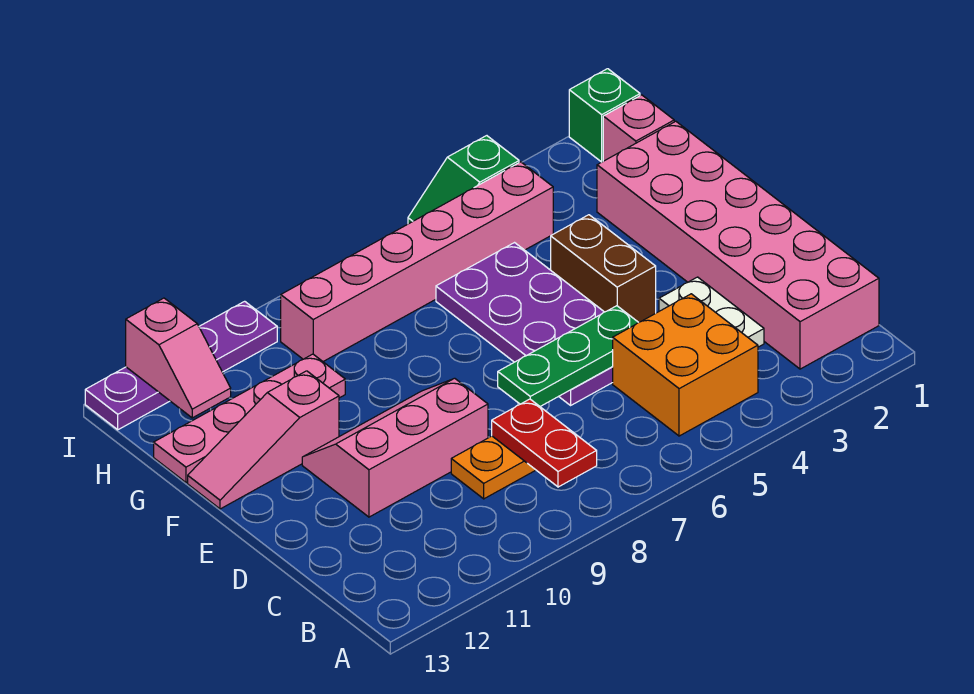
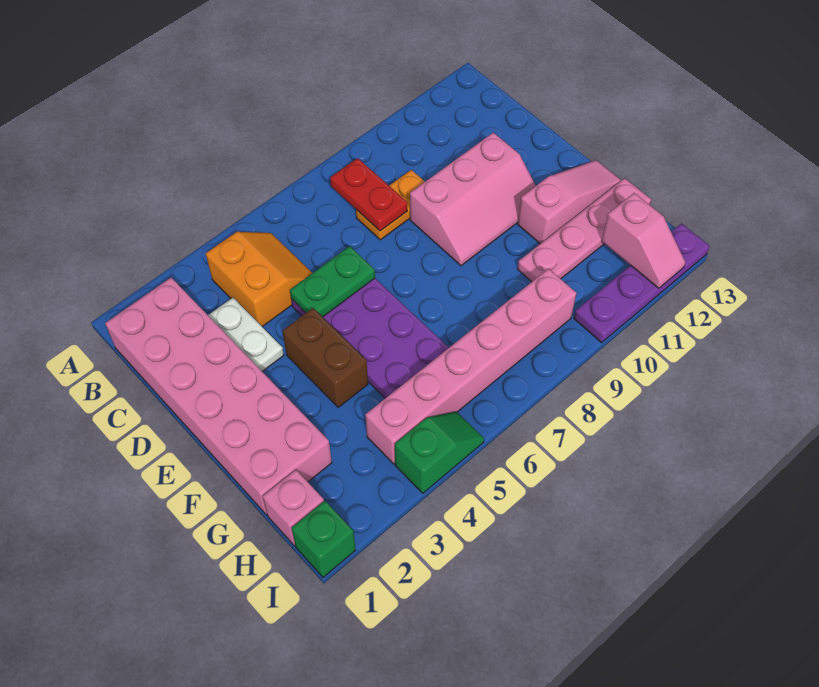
orange 2x2 brick [613,294,758,436] -> orange 2x2 slope [206,232,312,327]
green 1x3 plate [498,306,638,406] -> green 1x2 plate [290,246,375,317]
pink 1x2 slope [126,298,231,418] -> pink 1x2 slope turned to [602,193,686,288]

